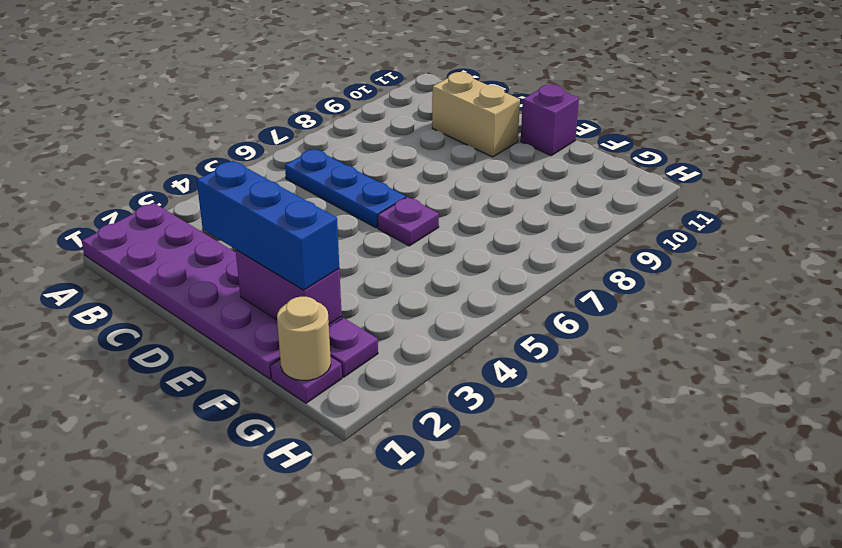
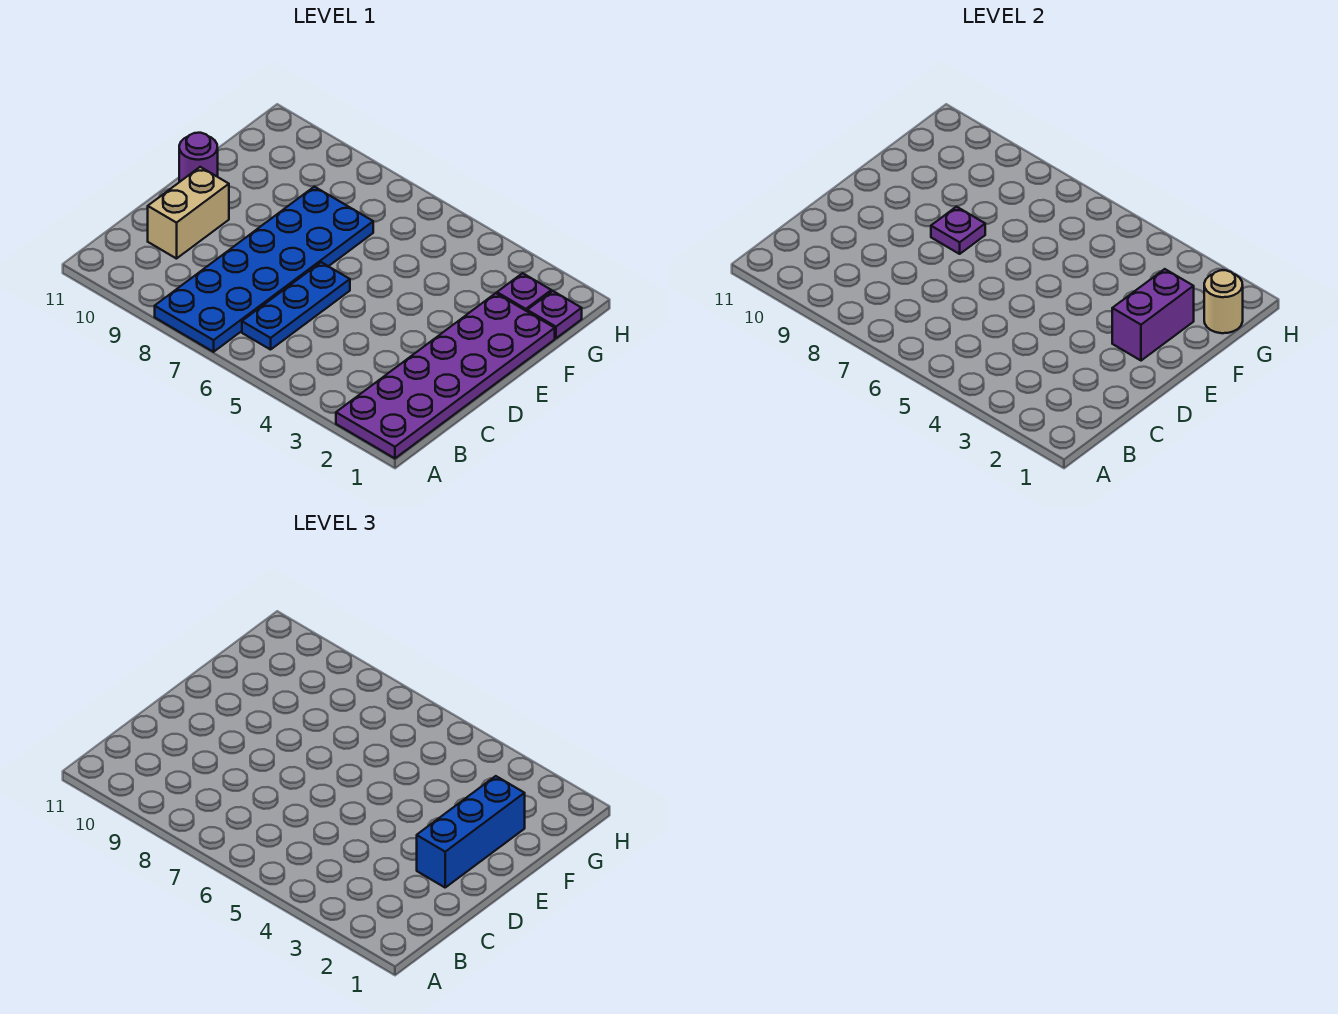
none -> blue 2x6 plate [155,187,373,352]
purple 1x1 plate [378,197,439,246] -> purple 1x1 plate moved to [931,207,985,254]
purple 1x1 brick [521,85,579,156] -> purple 1x1 round brick [179,133,218,182]

